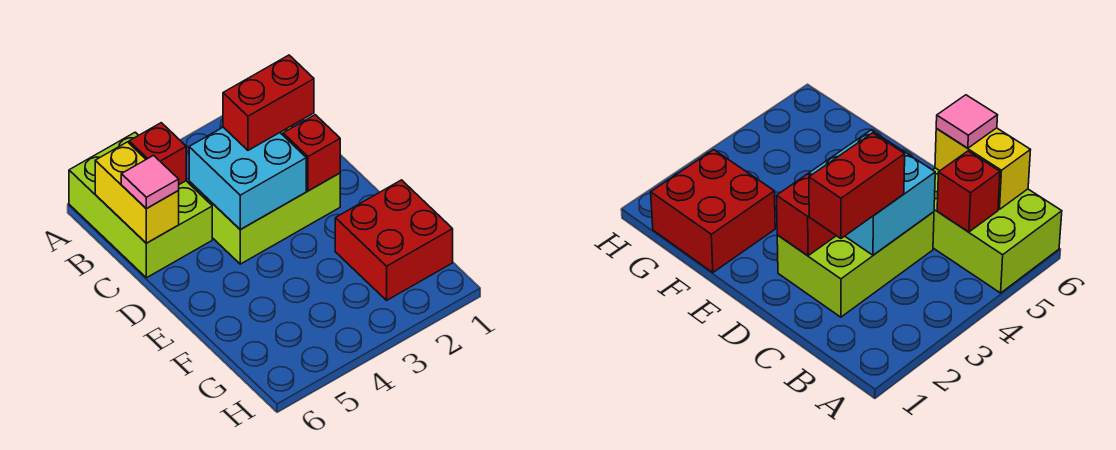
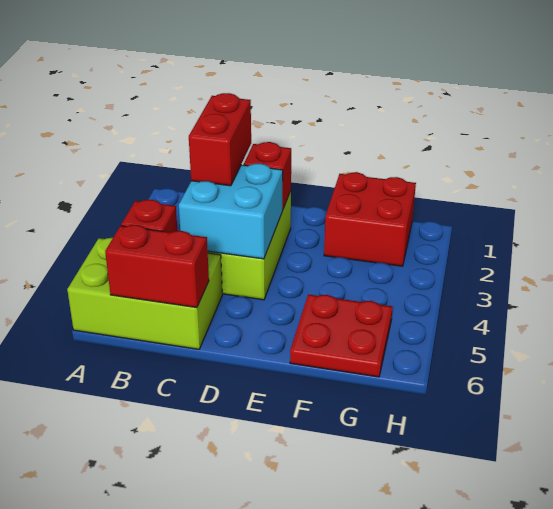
yellow 1x2 brick [95,142,179,243] -> red 1x2 brick [105,225,209,308]
pink 1x1 tile [121,155,179,208] -> none
none -> red 2x2 plate [290,294,393,377]

